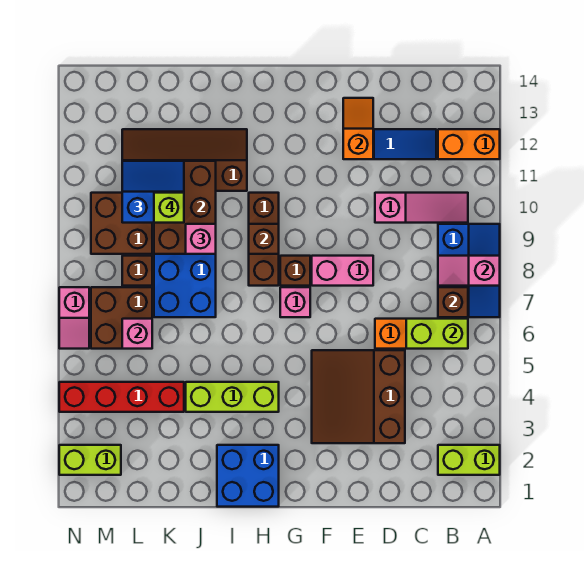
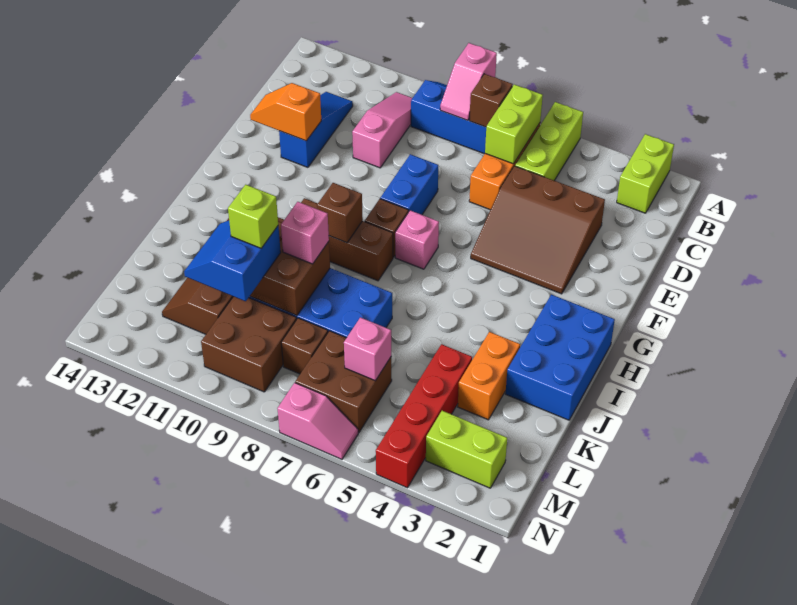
orange 1x2 brick [438,129,500,159] -> orange 1x2 brick moved to [458,332,520,420]
pink 1x2 brick [312,256,373,286] -> blue 1x2 brick [380,154,438,215]
blue 2x2 brick [217,445,279,507] -> blue 2x3 brick [505,295,615,420]
lime 1x3 brick [186,382,279,412] -> lime 1x3 brick moved to [515,102,583,181]
lime 1x2 brick [59,445,121,475] -> lime 1x2 brick turned to [426,411,507,488]

